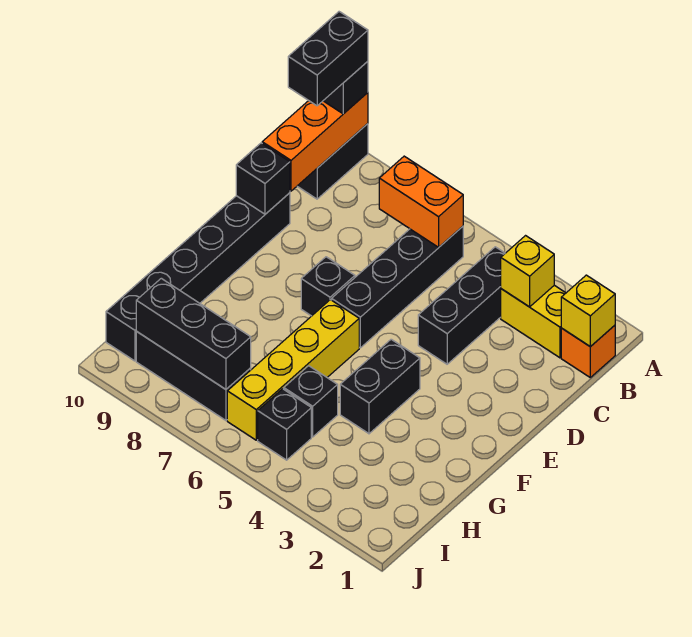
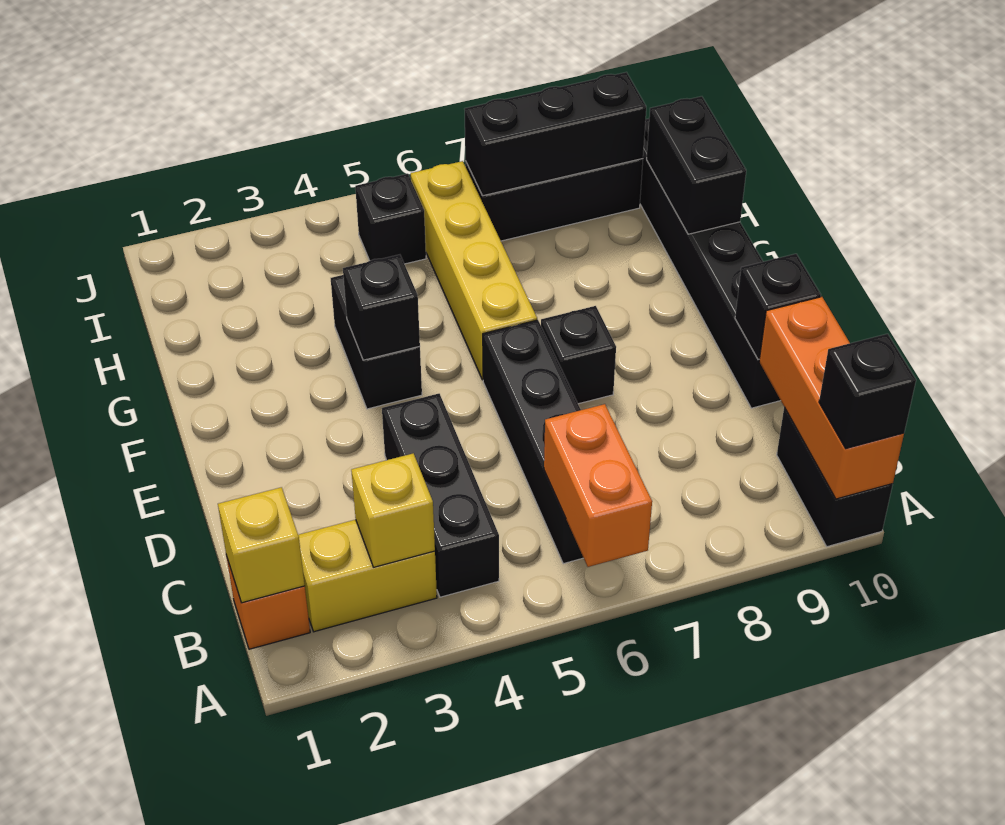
black 1x2 brick [288,12,368,106] -> black 1x2 brick moved to [647,96,746,234]
orange 1x2 brick [379,156,463,247] -> orange 1x2 brick turned to [544,404,652,567]
black 1x1 brick [284,366,338,437] -> black 1x1 brick moved to [343,255,420,360]

